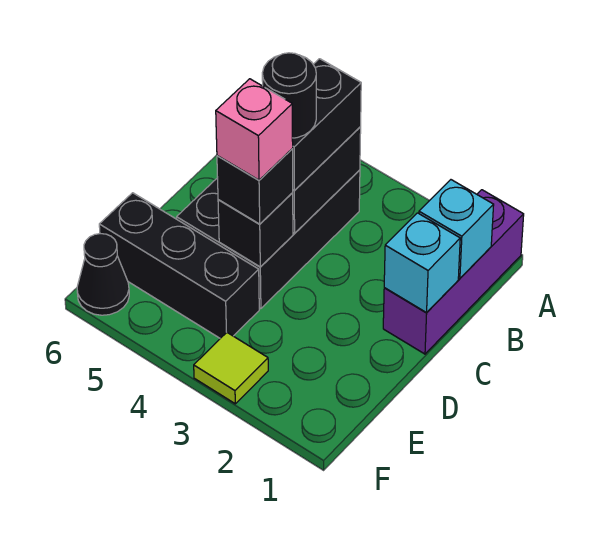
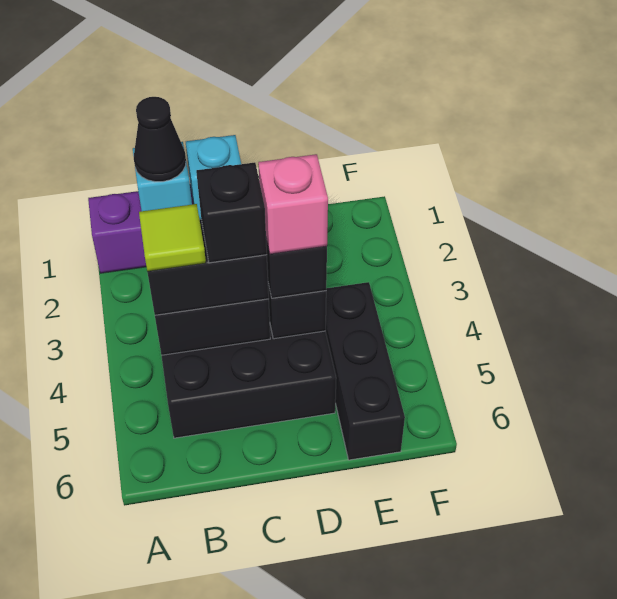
black 1x1 round brick [262,53,316,138] -> black 1x1 brick [196,162,267,263]
lime 1x1 tile [194,333,268,404] -> lime 1x1 tile moved to [139,204,206,272]
black 1x1 cone [77,234,129,315] -> black 1x1 cone moved to [134,97,186,182]

